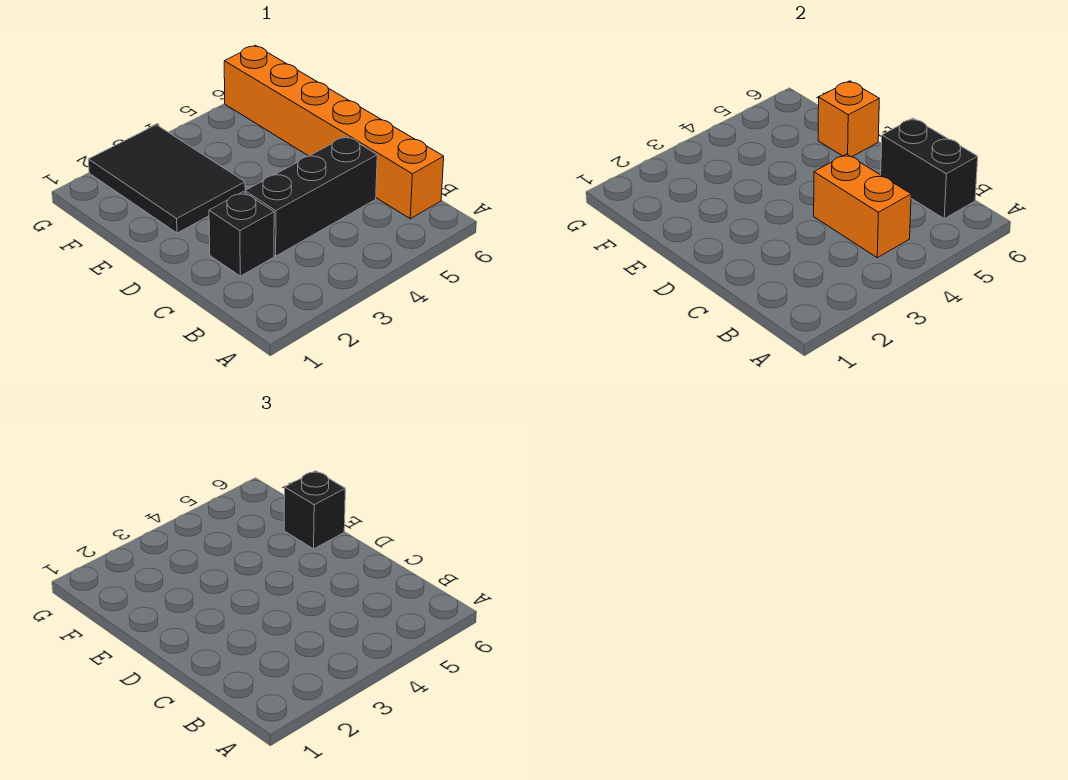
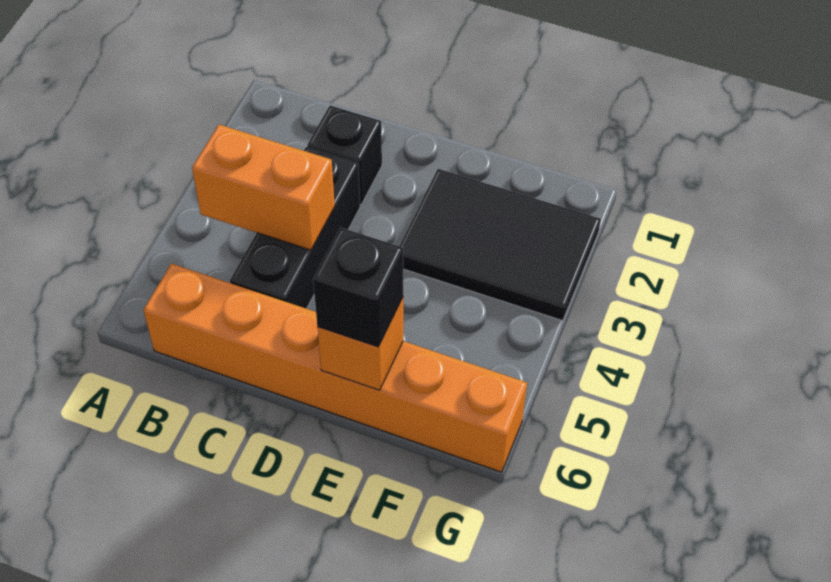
black 1x2 brick [881,118,978,219] -> none

